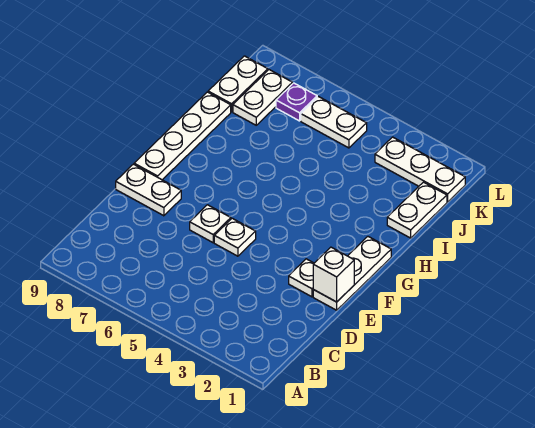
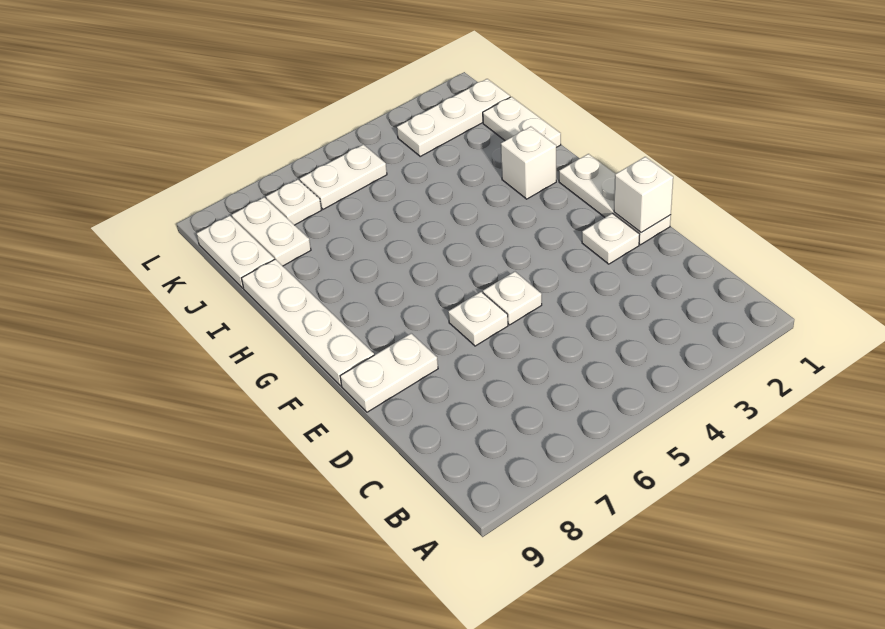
none -> white 1x1 brick [501,127,556,199]
purple 1x1 plate [276,83,317,121] -> white 1x1 plate [266,179,321,225]

